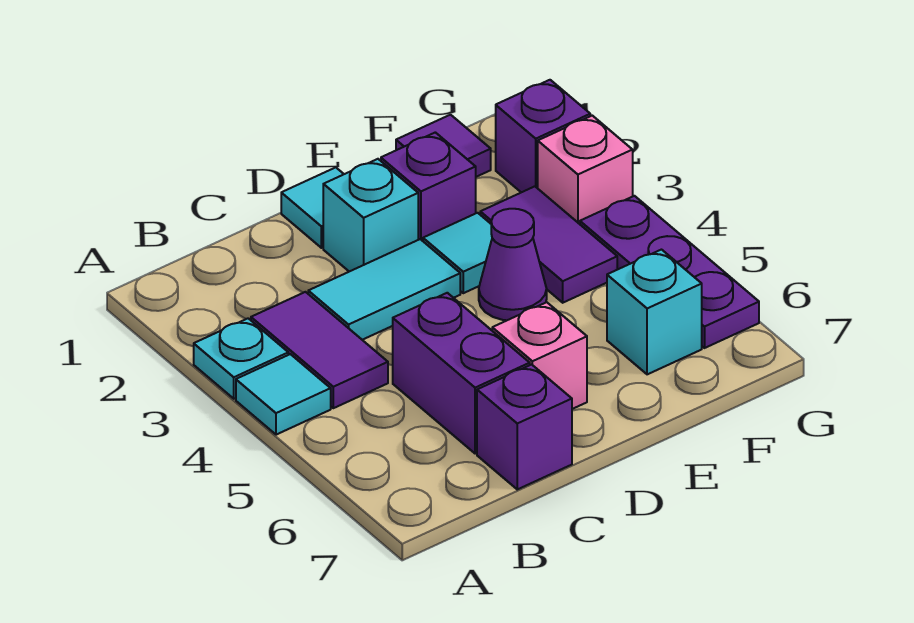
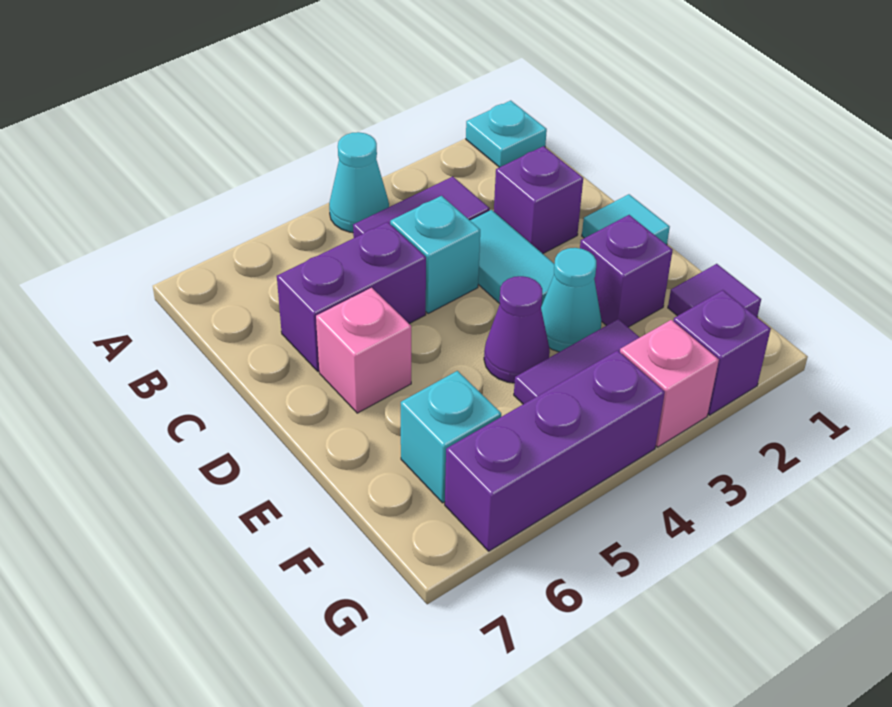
cyan 1x1 plate [194,318,288,399] -> cyan 1x1 plate moved to [466,101,547,167]
cyan 1x1 tile [236,354,331,435] -> cyan 1x1 cone [329,132,389,233]
purple 1x1 brick [477,365,572,489] -> purple 1x1 brick moved to [494,146,583,254]
cyan 1x1 brick [323,159,418,272] -> cyan 1x1 brick moved to [390,196,480,314]
cyan 1x1 tile [423,213,492,293] -> cyan 1x1 cone [541,248,602,352]
purple 1x3 plate [580,196,759,348] -> purple 1x3 brick [445,350,665,551]

